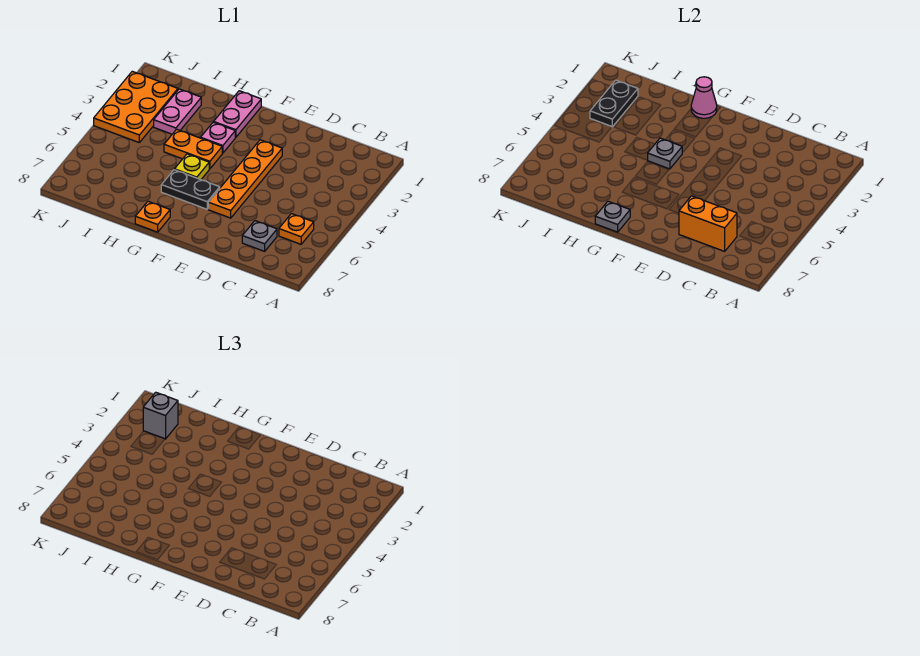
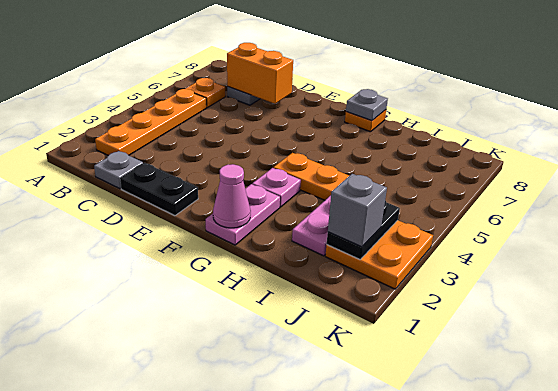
orange 1x4 plate [208,140,282,218] -> orange 1x4 plate moved to [95,89,206,156]
black 1x2 plate [161,170,220,209] -> black 1x2 plate moved to [120,163,198,216]
grey 1x1 plate [648,138,682,169] -> grey 1x1 plate moved to [94,151,143,189]
yellow 1x1 plate [175,154,209,180] -> none
orange 2x3 plate [94,71,178,142] -> orange 2x2 plate [325,220,433,289]

